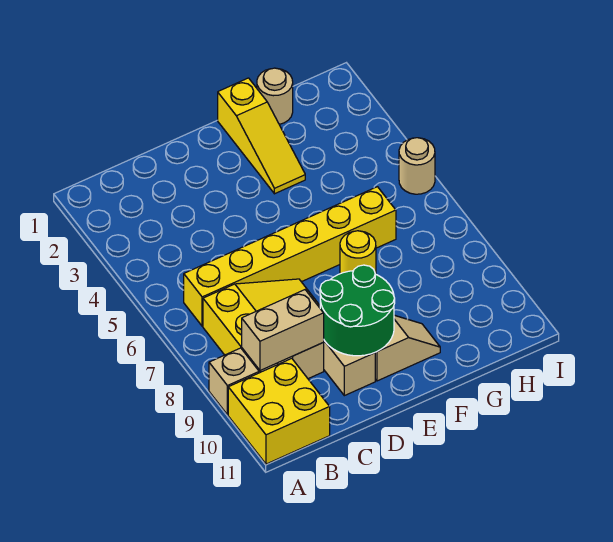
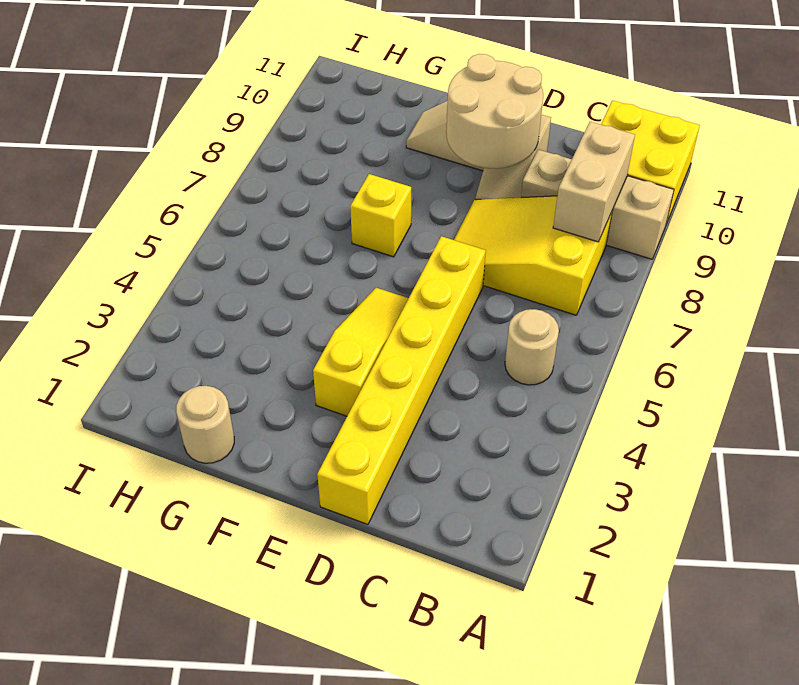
yellow 1x6 brick [184,187,396,326] -> yellow 1x6 brick turned to [317,236,486,524]
tan 1x2 brick [242,290,324,371] -> tan 1x2 brick turned to [553,122,635,242]
green 2x2 round brick [320,265,395,356] -> tan 2x2 round brick [446,54,543,169]
yellow 1x3 slope [218,78,305,194] -> yellow 1x3 slope moved to [313,288,409,416]
yellow 1x1 round brick [340,231,376,274] -> yellow 1x1 brick [350,174,411,257]
tan 1x1 round brick [399,138,435,194] -> tan 1x1 round brick moved to [505,309,559,385]

